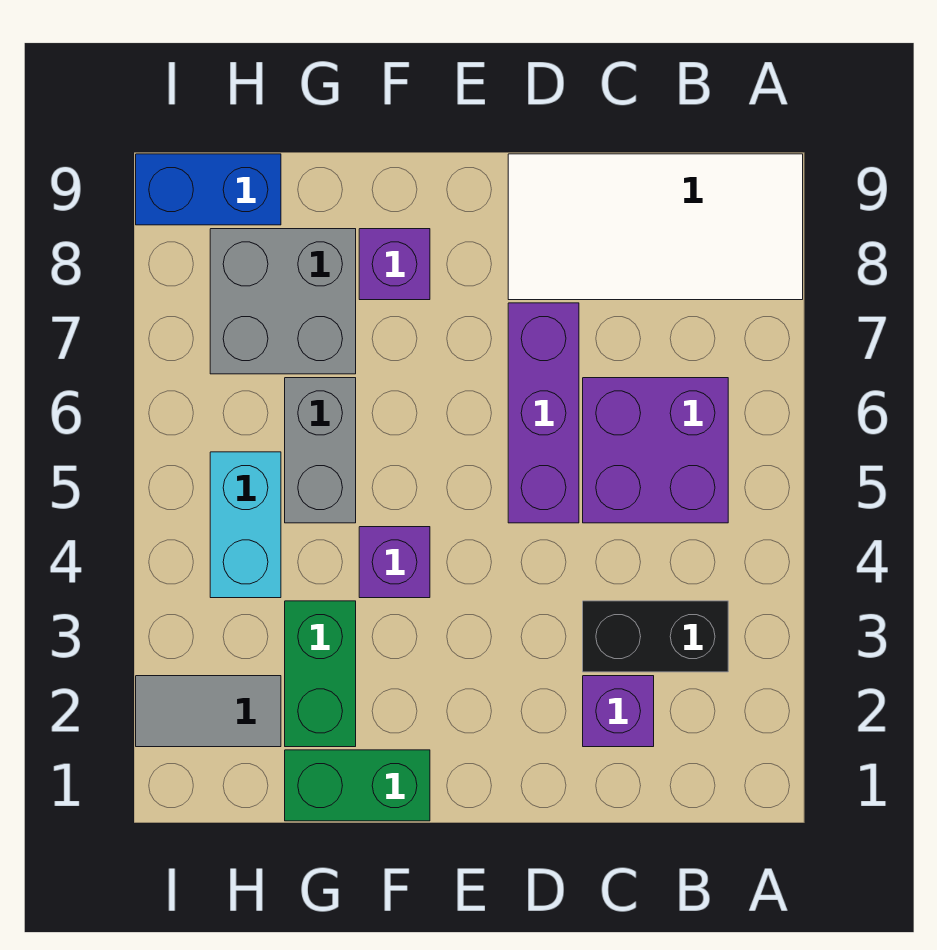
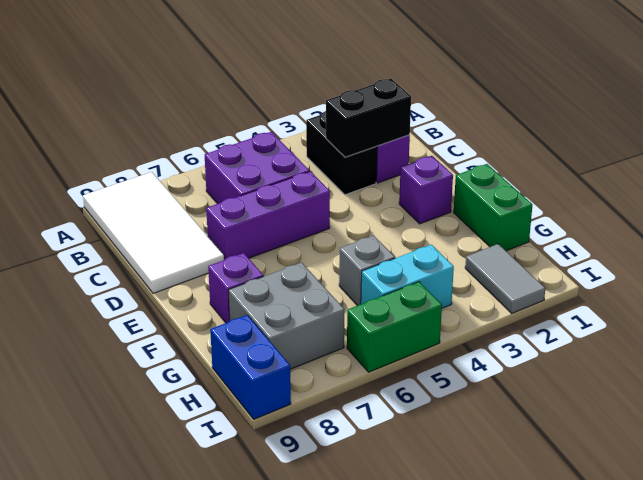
none -> black 1x2 brick [326,79,411,157]
purple 1x1 brick [359,527,430,598] -> purple 1x1 brick moved to [399,156,453,224]
green 1x2 brick [285,601,356,747] -> green 1x2 brick moved to [347,282,442,372]
grey 1x2 brick [285,378,356,523] -> grey 1x1 brick [339,235,395,306]

